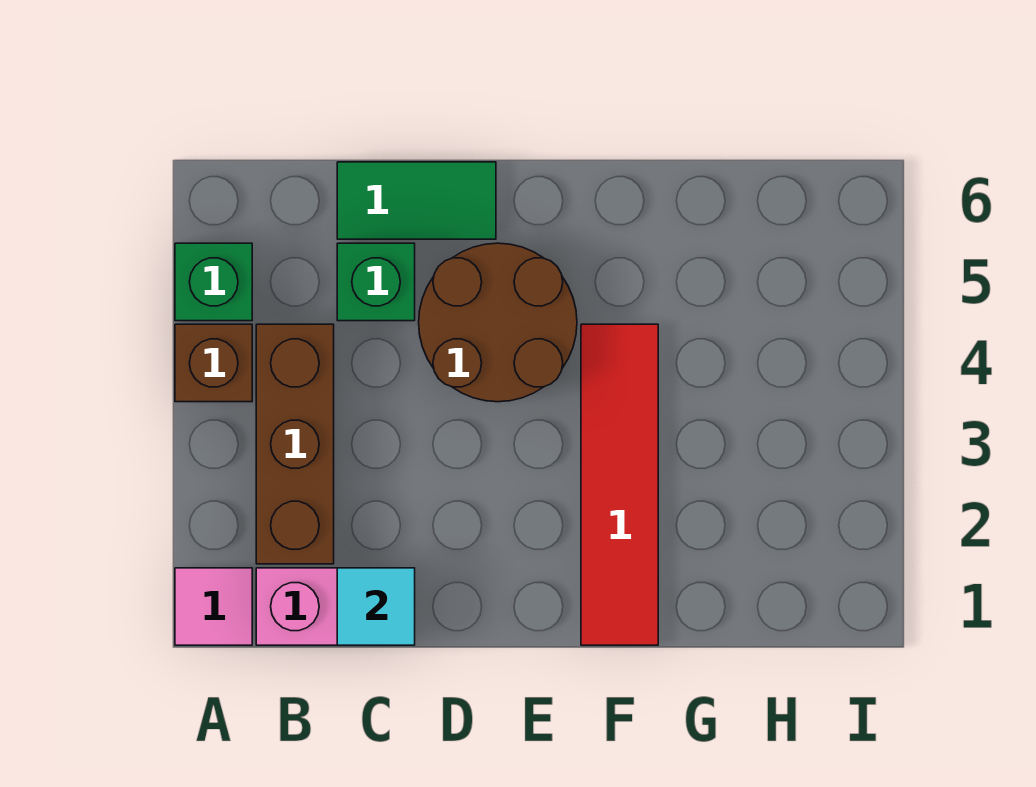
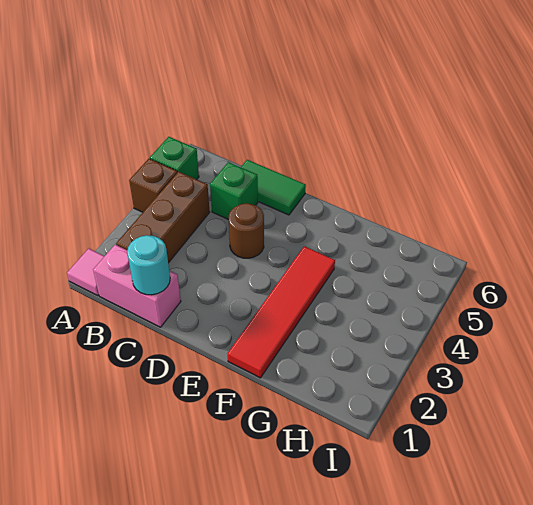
cyan 1x1 tile [337,568,415,645] -> cyan 1x1 round brick [127,235,170,295]
brown 2x2 round brick [419,243,577,402] -> brown 1x1 round brick [229,203,264,258]

